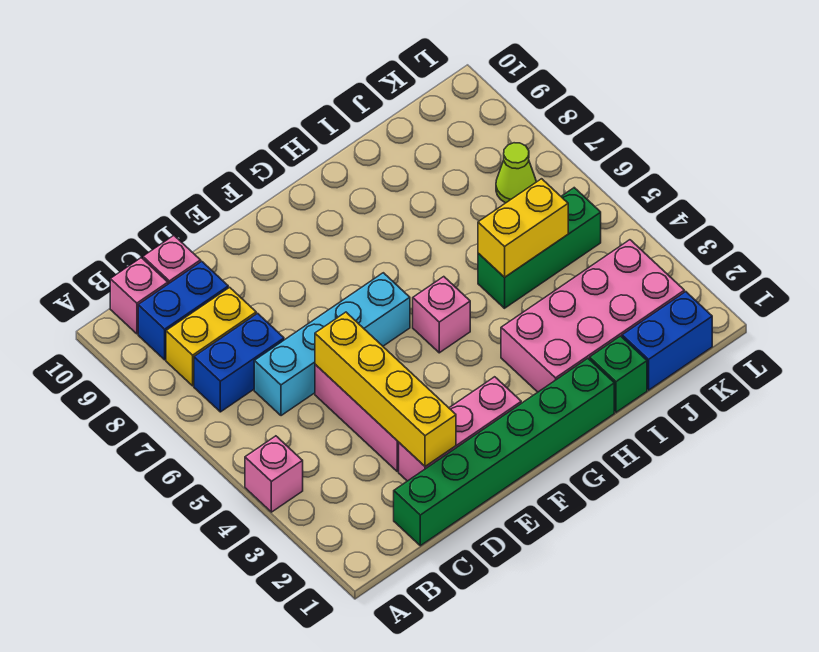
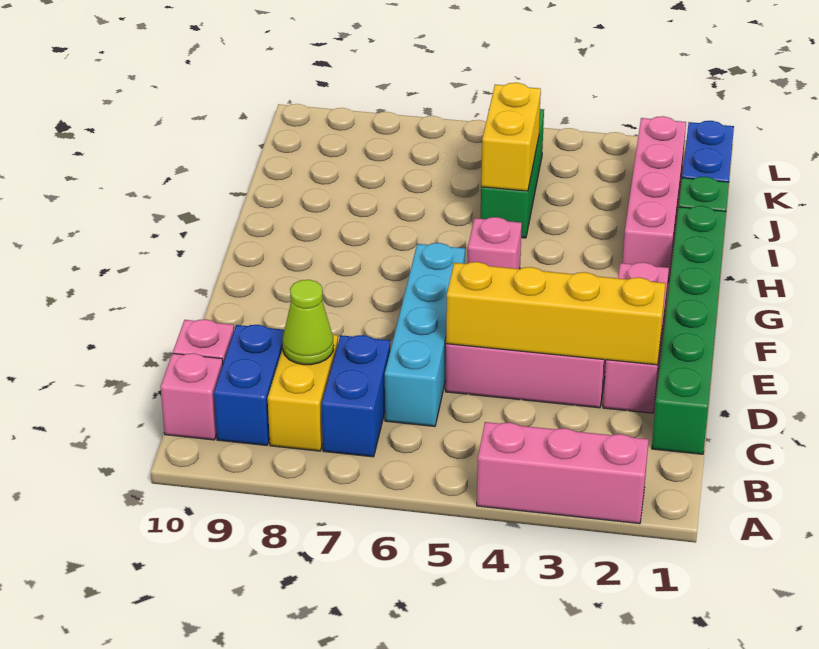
pink 1x1 brick [245,436,303,512] -> pink 1x3 brick [477,422,649,524]
pink 2x4 brick [501,240,684,392] -> pink 1x4 brick [622,116,686,282]
lime 1x1 cone [496,143,536,203] -> lime 1x1 cone moved to [283,280,334,365]

